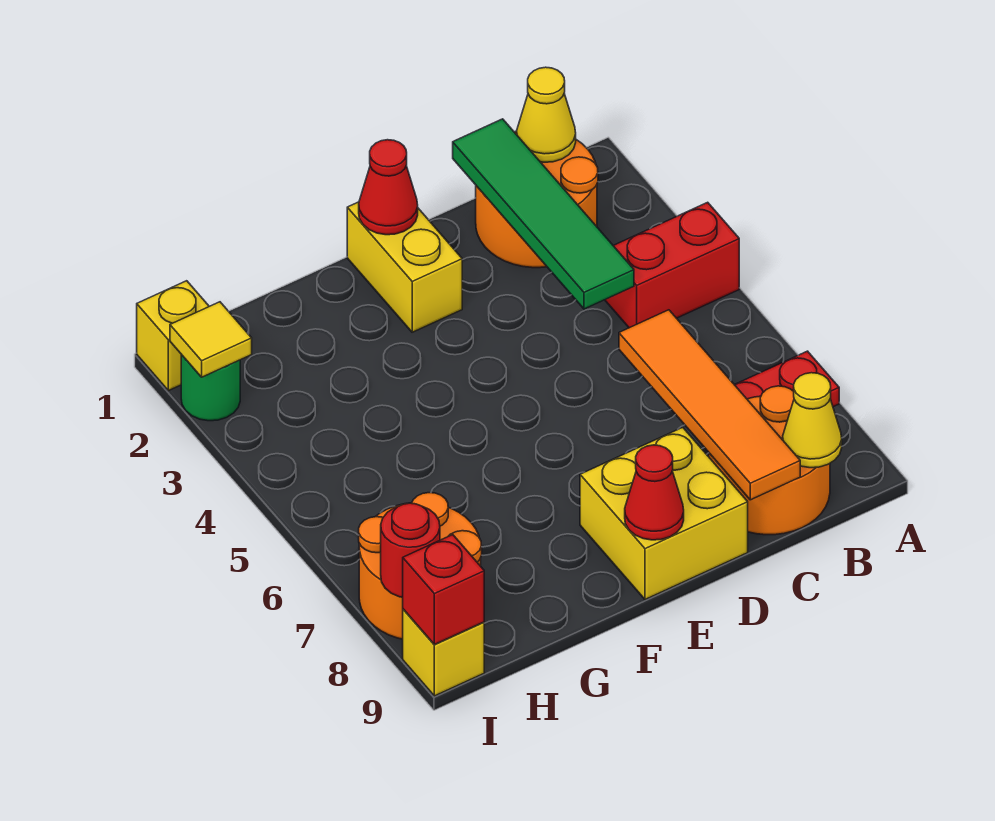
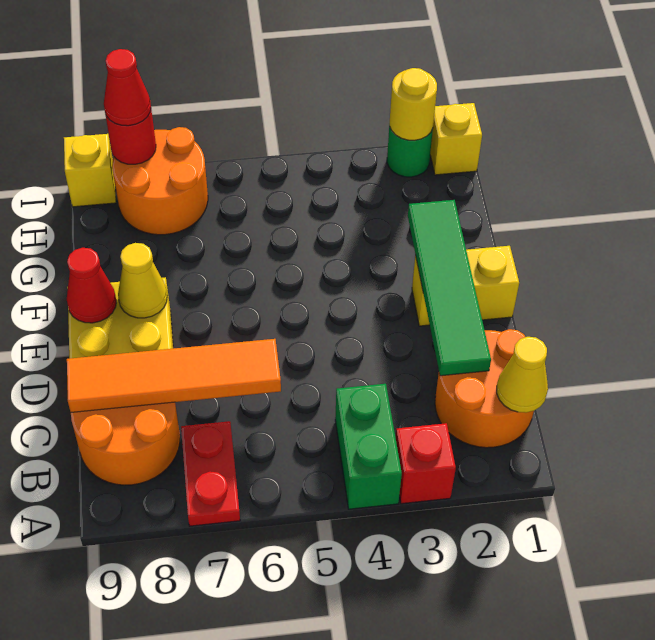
red 1x2 brick [605,202,739,328] -> green 1x2 brick [335,384,402,509]
yellow 1x1 cone [783,373,842,468] -> yellow 1x1 cone moved to [118,243,167,318]
green 1x4 tile [453,119,634,309] -> green 1x4 tile turned to [408,200,491,376]
red 1x1 cone [359,140,418,235] -> red 1x1 cone moved to [104,49,151,126]
yellow 1x1 tile [170,302,252,377] -> yellow 1x1 round brick [390,68,437,140]
red 1x1 brick [403,535,484,644] -> red 1x1 brick moved to [396,423,456,504]

